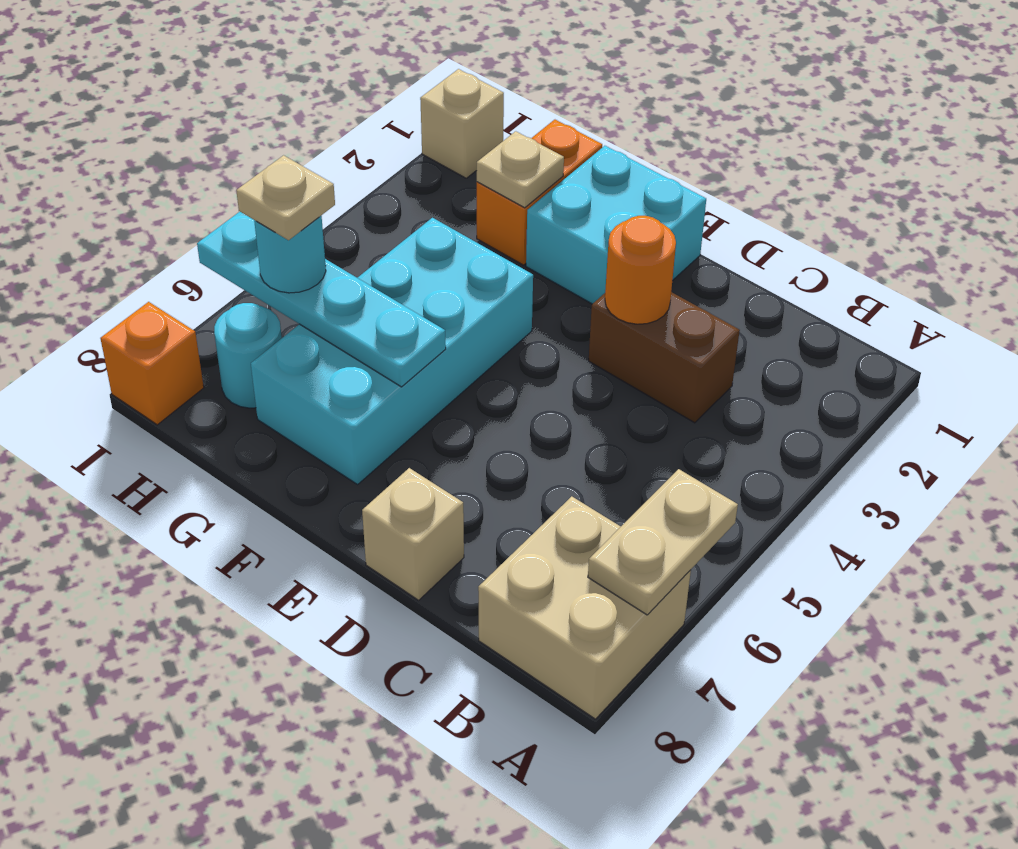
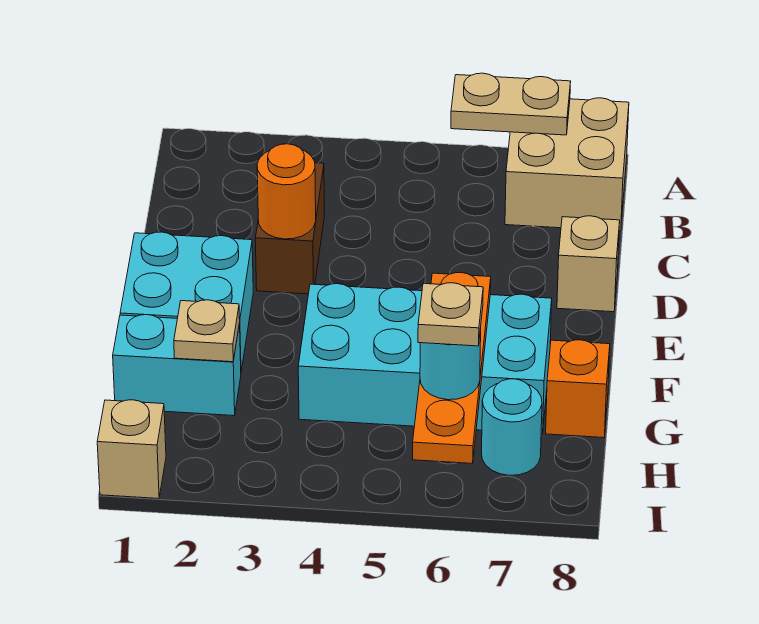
cyan 1x4 plate [197,212,446,387] -> orange 1x4 plate [413,273,491,463]
orange 1x2 brick [477,120,602,265] -> cyan 1x2 brick [113,315,241,416]
orange 1x1 brick [100,302,204,425] -> orange 1x1 brick moved to [546,340,610,438]

